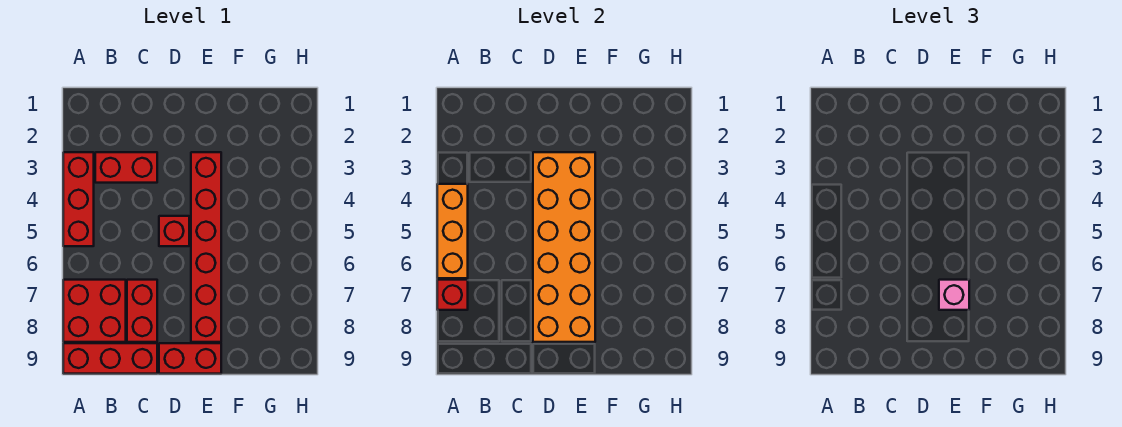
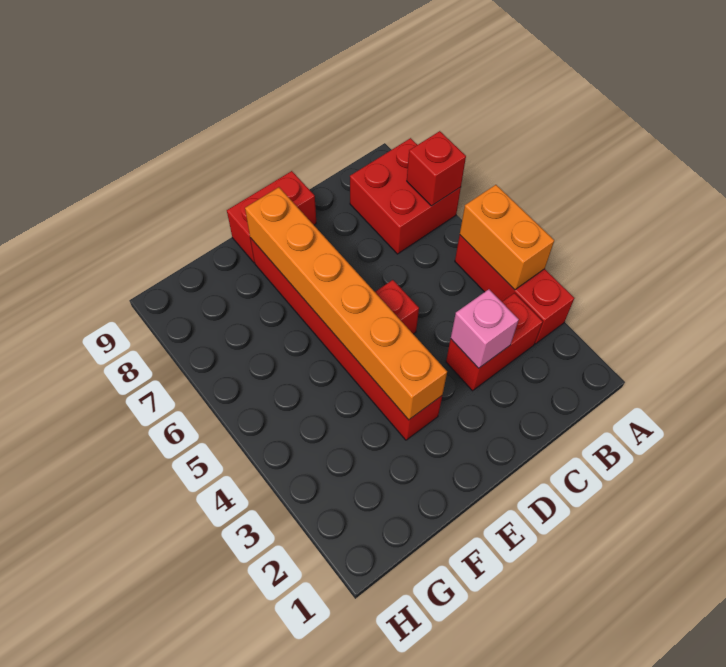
orange 1x3 brick [437,184,468,278] -> orange 1x2 brick [460,185,554,290]
red 1x3 brick [63,343,157,374] -> none
red 1x2 brick [127,280,157,342] -> none
orange 2x6 brick [533,152,595,342] -> orange 1x6 brick [245,187,447,420]
pink 1x1 brick [939,280,969,310] -> pink 1x1 brick moved to [451,289,519,368]

